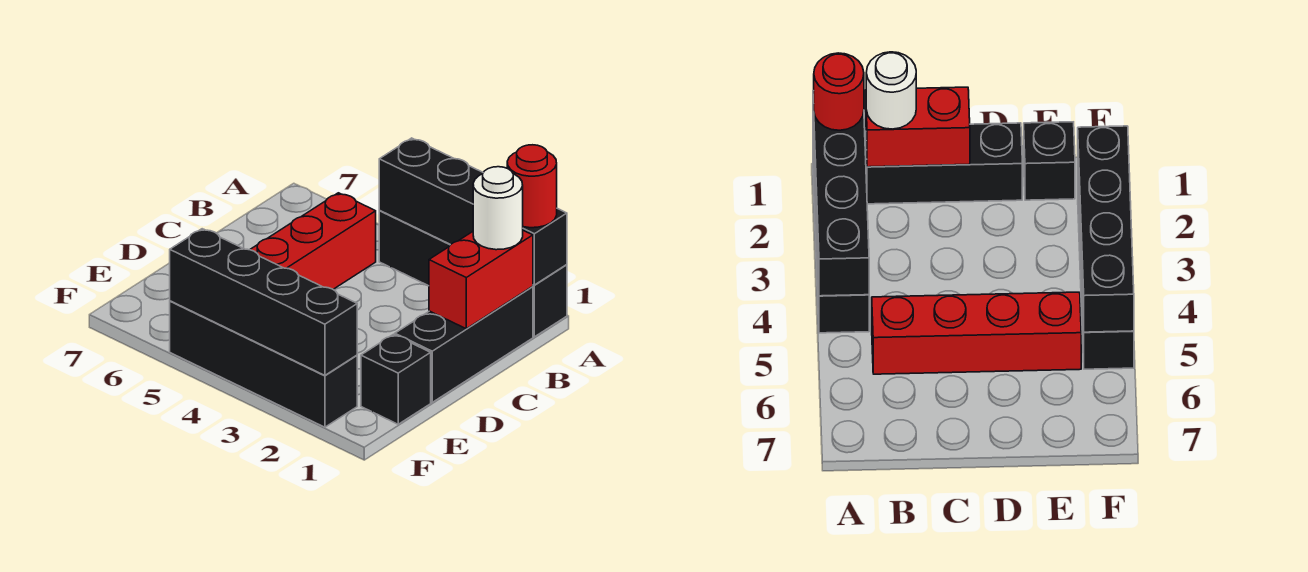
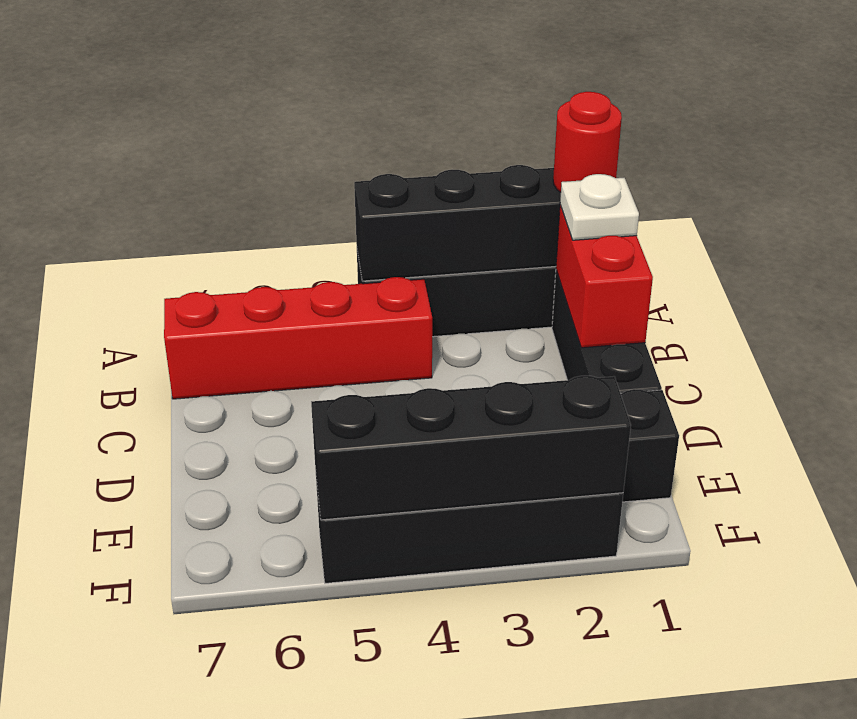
white 1x1 round brick [473,167,523,250] -> white 1x1 plate [560,174,639,240]
red 1x4 brick [250,193,376,289] -> red 1x4 brick turned to [164,277,432,399]

